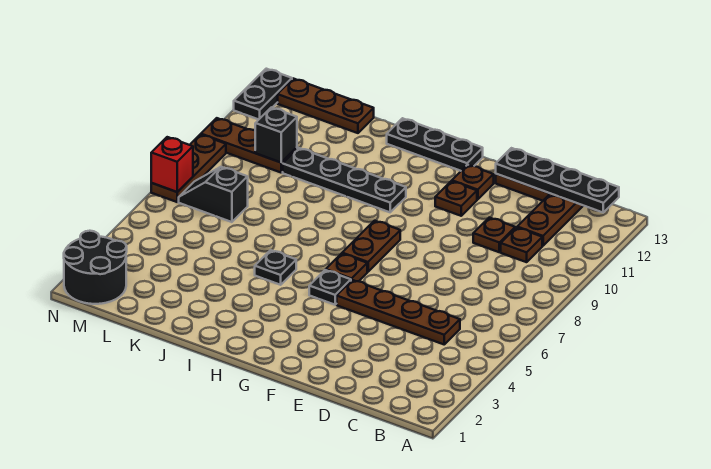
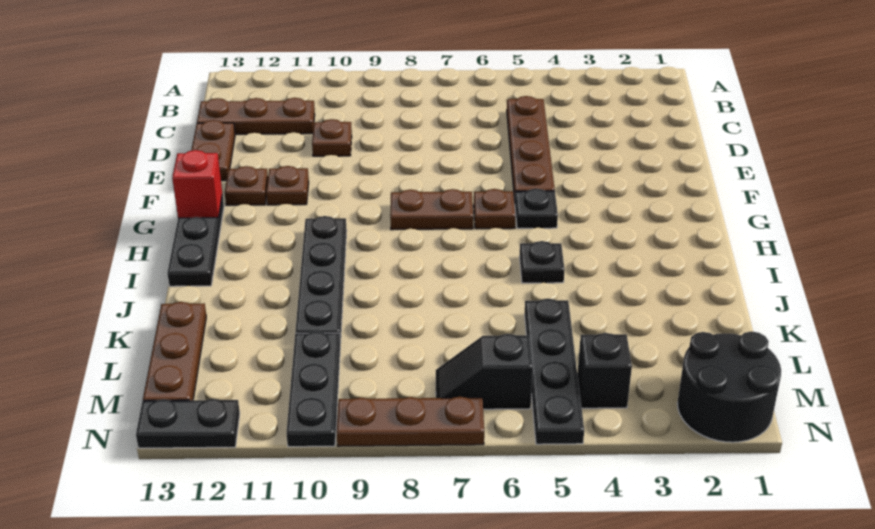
black 1x4 plate [496,148,619,212] -> black 1x4 plate moved to [525,298,584,444]
brown 1x1 plate [501,228,542,262] -> none
black 1x2 slope [179,167,248,222] -> black 1x2 slope turned to [436,334,533,409]
brown 1x3 plate [201,118,297,172] -> black 1x3 plate [286,331,340,447]
black 1x1 brick [255,107,297,162] -> black 1x1 brick moved to [577,333,632,408]
red 1x1 brick [151,137,193,192] -> red 1x1 brick moved to [172,150,222,218]

